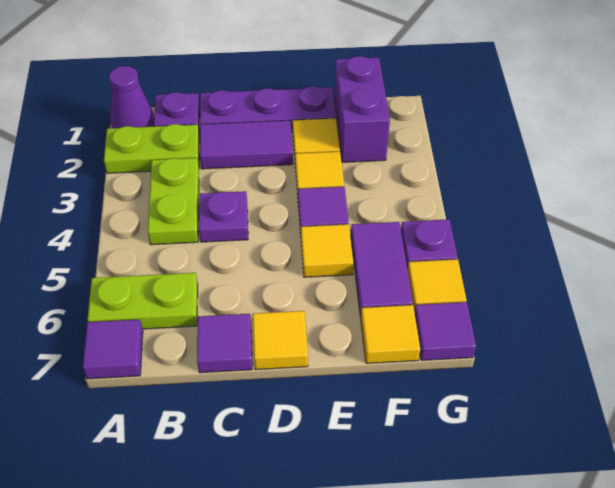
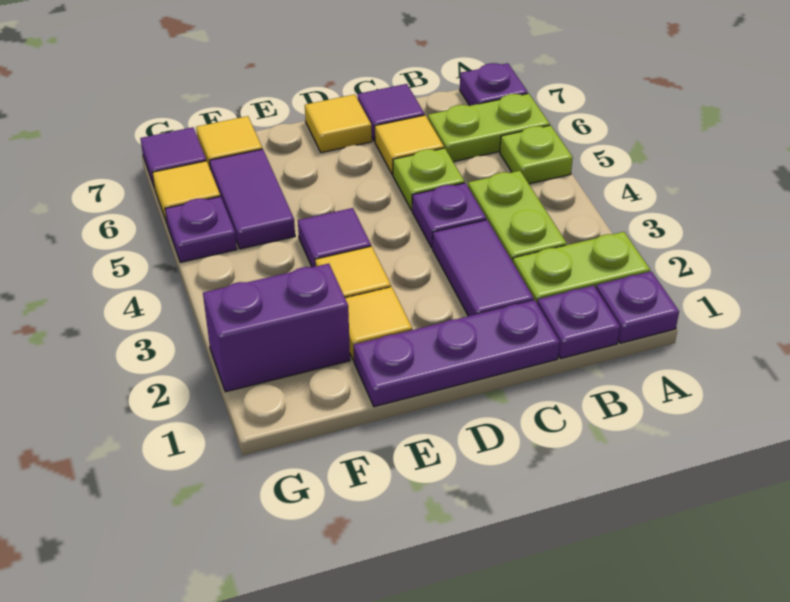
purple 1x1 cone [109,66,154,128] -> purple 1x1 plate [596,271,679,343]
none -> lime 1x1 plate [500,125,573,184]
purple 1x1 tile [83,319,143,379] -> purple 1x1 plate [460,63,528,106]
purple 1x2 tile [200,120,293,169] -> purple 1x2 tile turned to [433,220,534,316]
none -> lime 1x1 plate [393,148,465,210]
yellow 1x1 tile [301,224,354,277] -> yellow 1x1 tile moved to [375,115,444,175]
purple 1x2 brick [334,56,390,162] -> purple 1x2 brick turned to [203,264,350,392]

